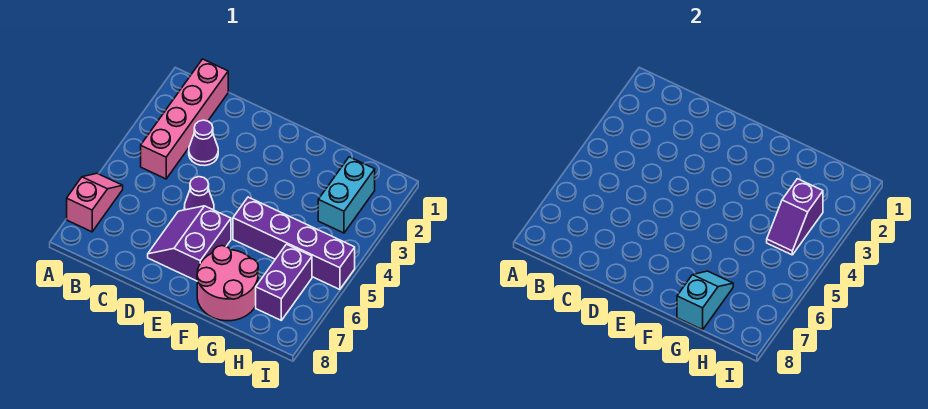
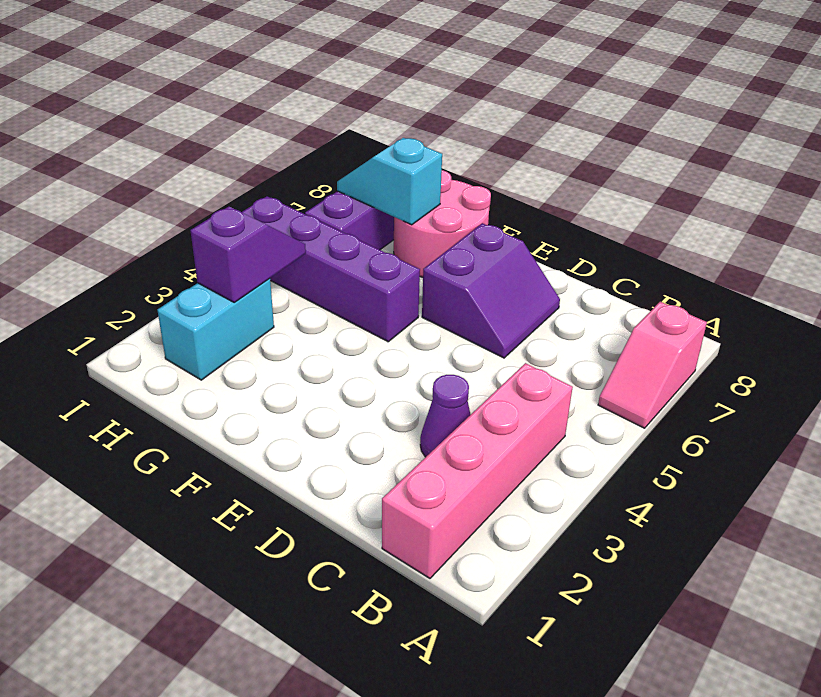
purple 1x1 cone [184,177,214,210] -> none
cyan 1x2 slope [677,271,733,330] -> cyan 1x2 slope turned to [337,138,442,225]

